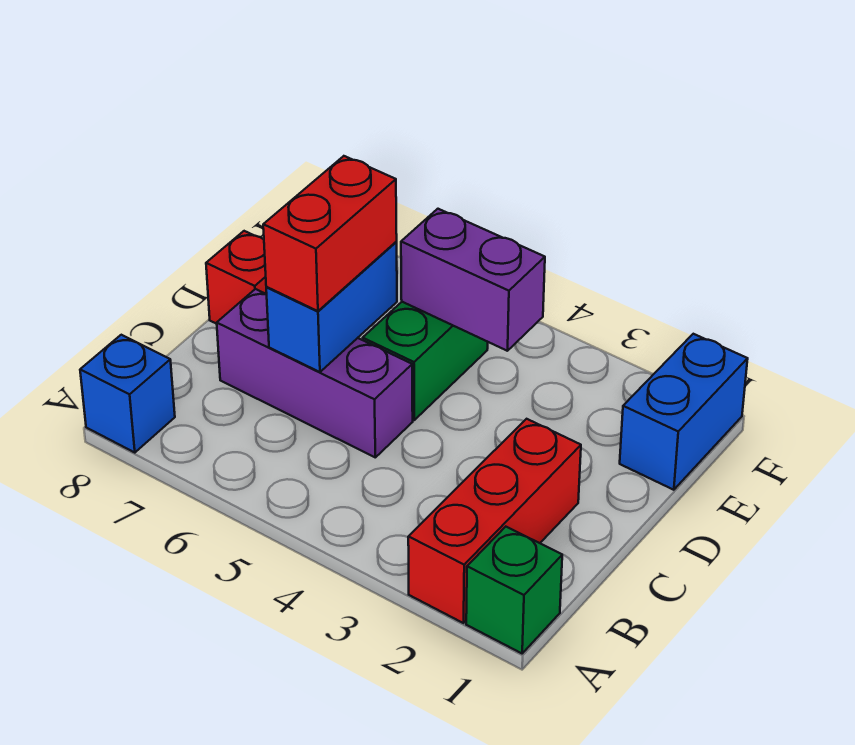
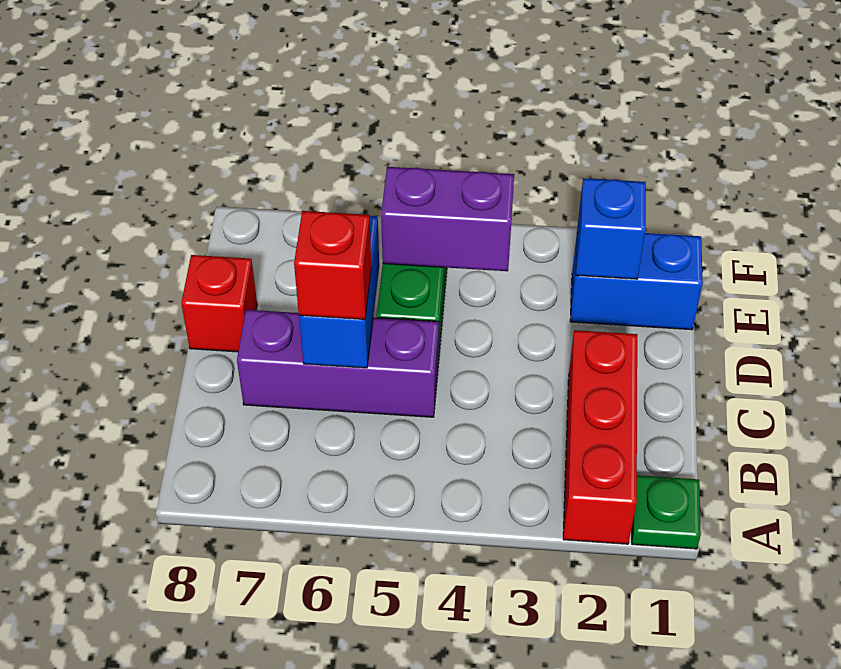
green 1x1 brick [466,527,562,653] -> green 1x1 plate [632,475,701,549]
blue 1x1 brick [80,335,175,453] -> blue 1x1 brick moved to [576,178,646,279]
red 1x2 brick [263,156,397,311] -> red 1x1 brick [294,211,371,320]
blue 1x2 brick [620,334,748,490] -> blue 1x2 brick turned to [570,233,703,330]

